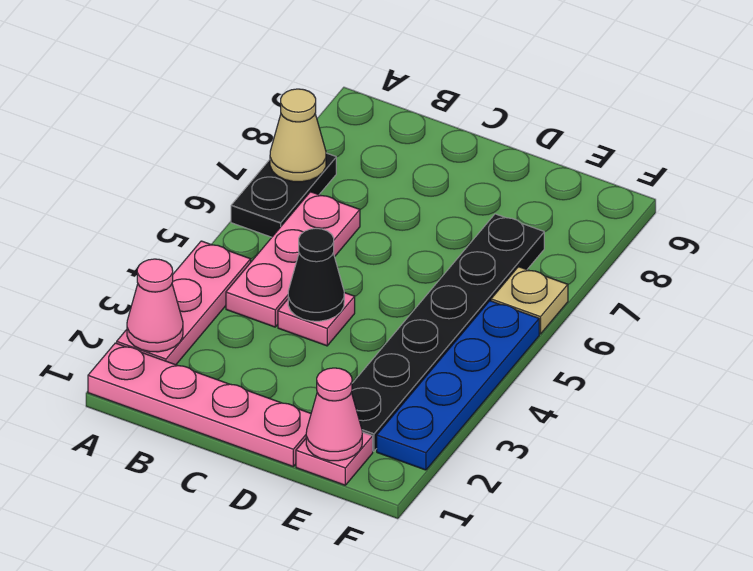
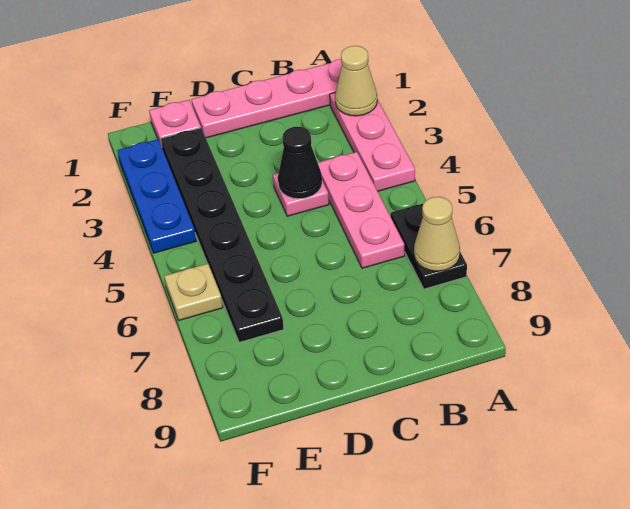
pink 1x1 cone [127,259,183,352] -> tan 1x1 cone [335,46,377,116]
pink 1x1 cone [306,368,362,461] -> none
blue 1x4 plate [377,301,539,470] -> blue 1x3 plate [117,139,196,253]

